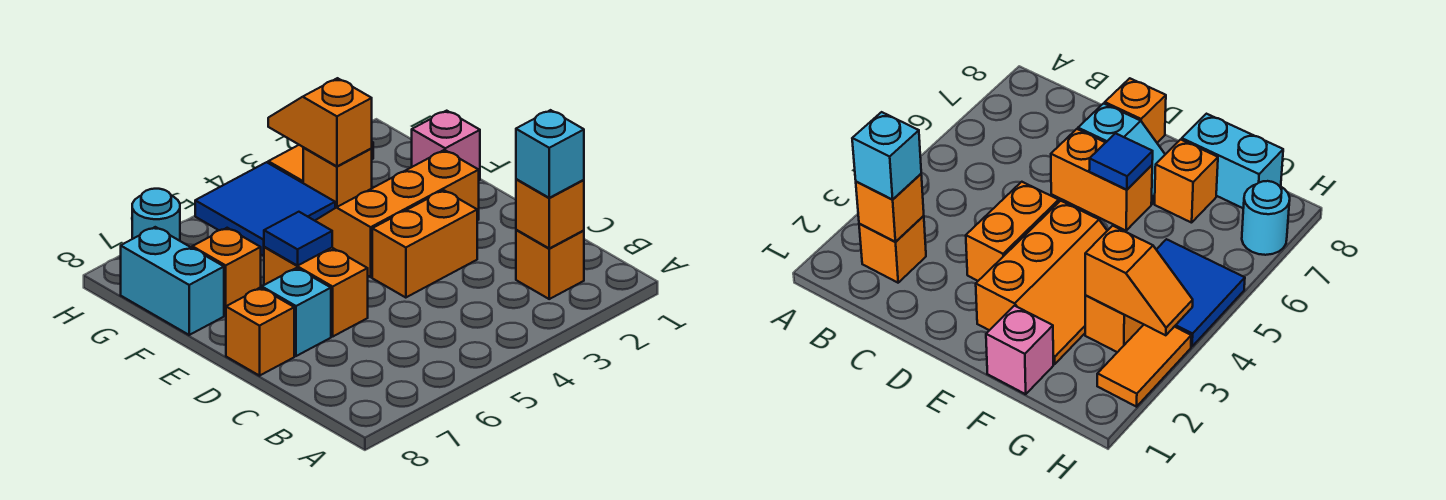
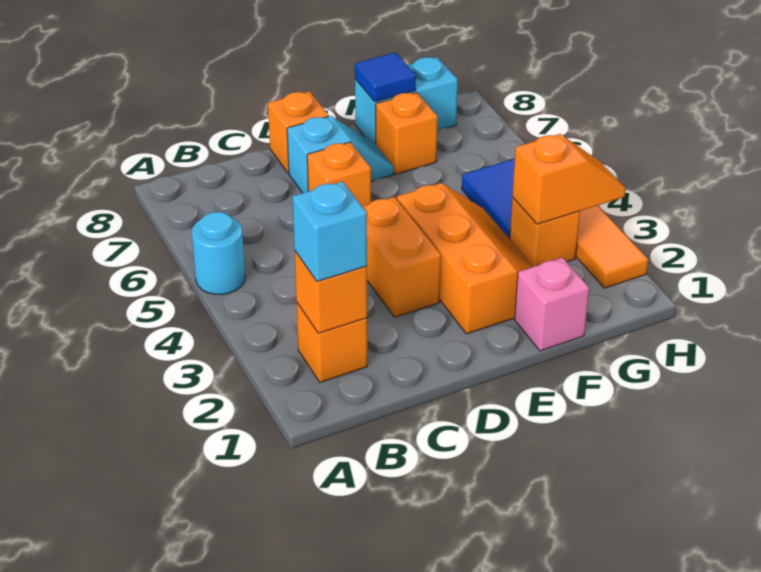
orange 1x2 brick [264,247,368,336] -> orange 1x1 brick [307,142,371,206]
blue 1x1 tile [264,212,332,266] -> blue 1x1 tile moved to [355,52,416,102]
cyan 1x1 round brick [132,189,180,241] -> cyan 1x1 round brick moved to [192,212,245,294]

